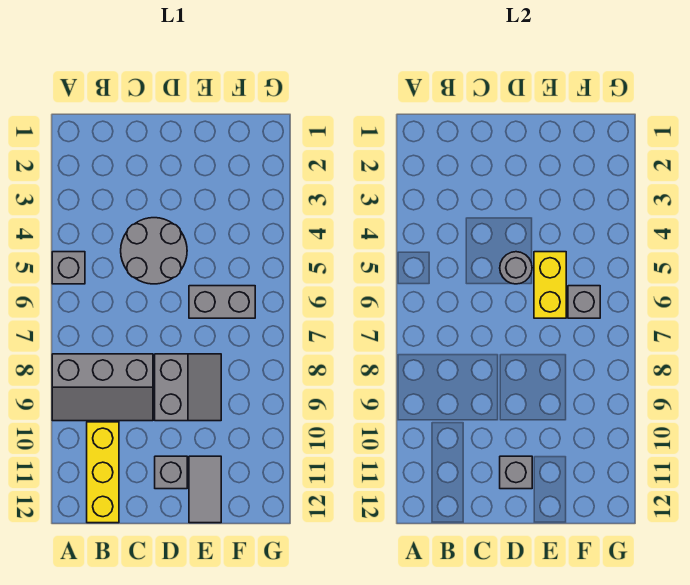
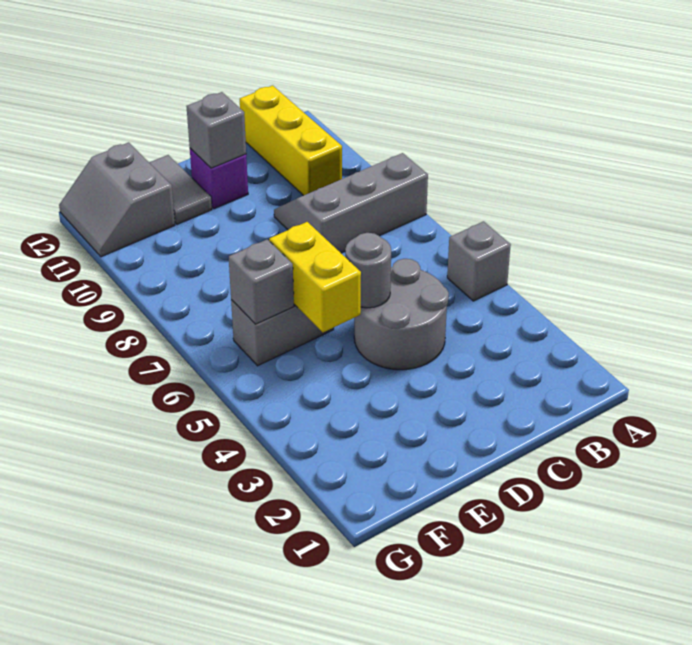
grey 2x2 slope [155,354,221,421] -> grey 2x2 slope moved to [59,142,175,257]
grey 1x1 brick [155,456,187,489] -> purple 1x1 brick [190,148,248,209]

